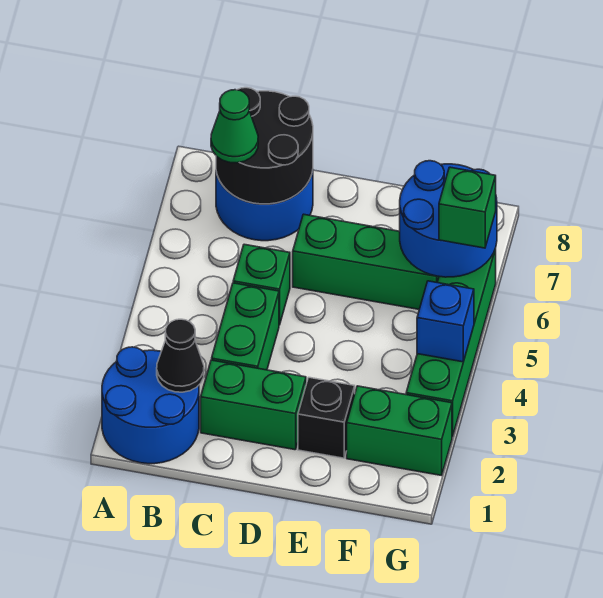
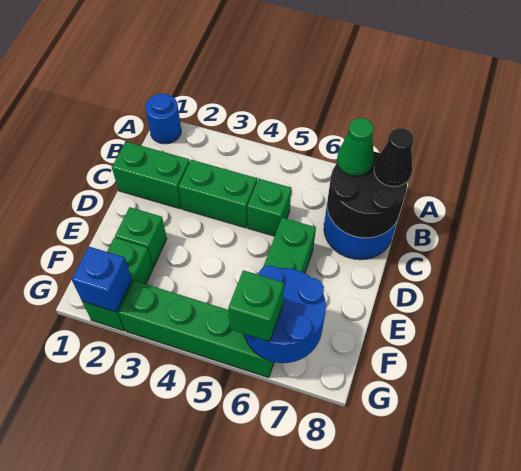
blue 2x2 round brick [102,347,199,464] -> blue 1x1 round brick [145,94,181,144]
black 1x1 cone [157,319,204,392] -> black 1x1 cone moved to [374,128,414,187]
green 1x2 brick [201,360,306,450] -> green 1x2 brick turned to [112,142,190,209]
black 1x1 brick [298,378,355,458] -> green 1x1 brick [115,207,167,267]
blue 1x1 brick [417,281,474,362] -> blue 1x1 brick moved to [72,247,132,312]

